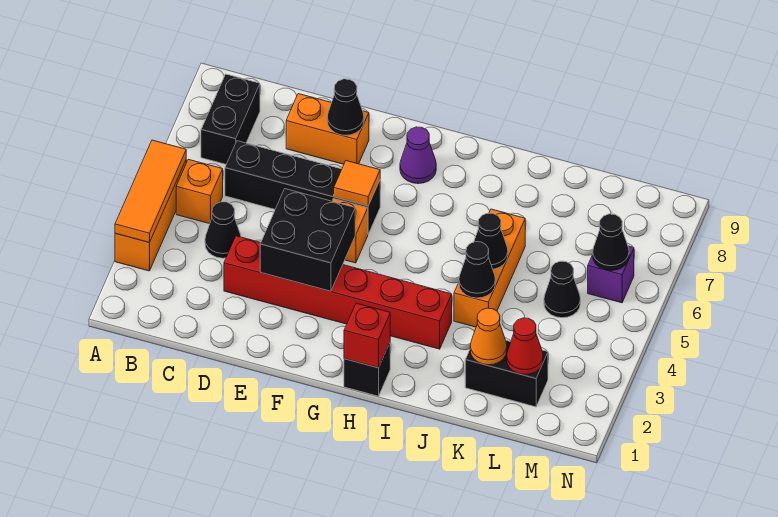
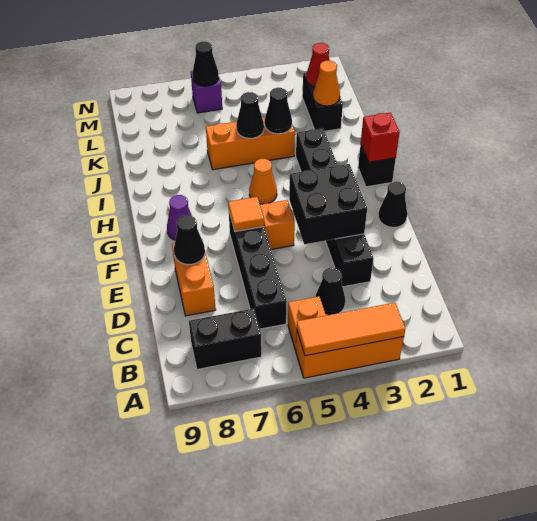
red 1x6 brick [224,236,452,349] -> black 1x6 brick [296,128,374,287]
none -> orange 1x1 cone [249,159,277,204]
black 1x1 cone [544,261,580,318] -> black 1x1 cone moved to [378,182,407,227]

